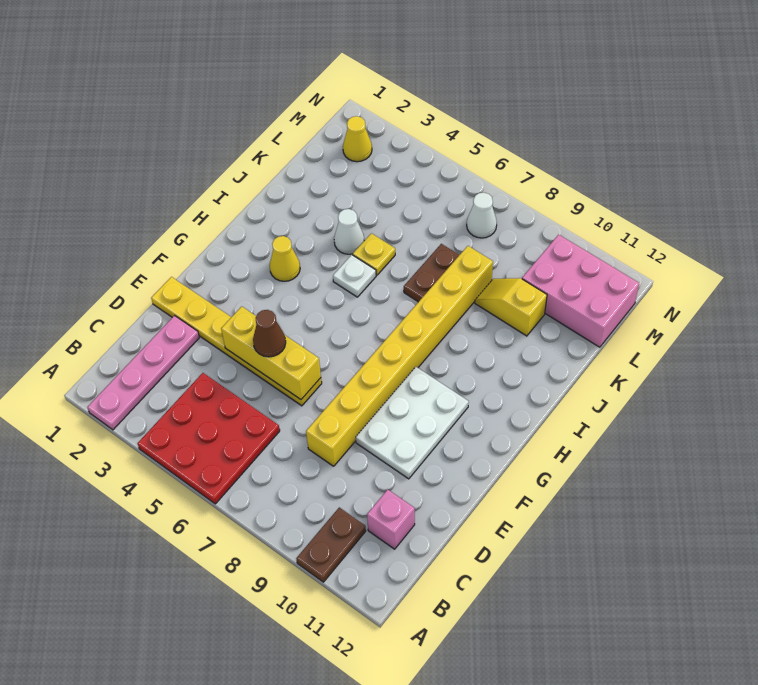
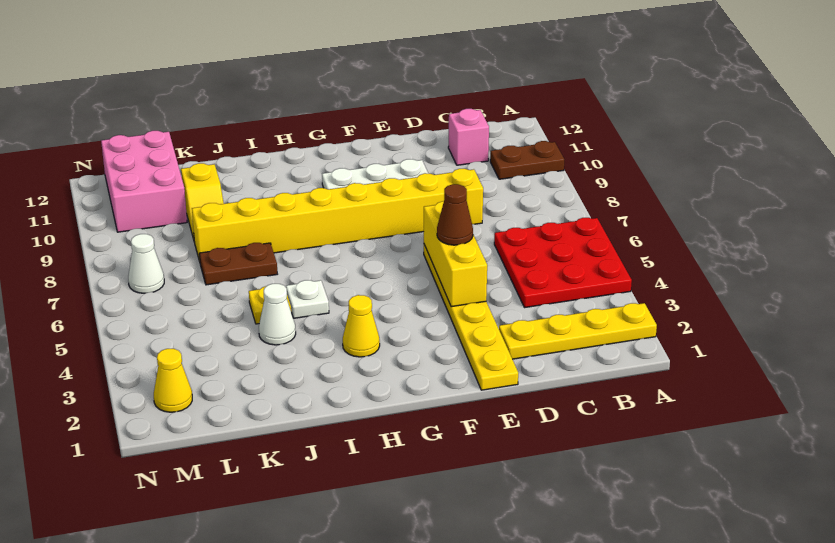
pink 1x4 plate [88,316,199,430] -> yellow 1x4 plate [499,303,657,359]

